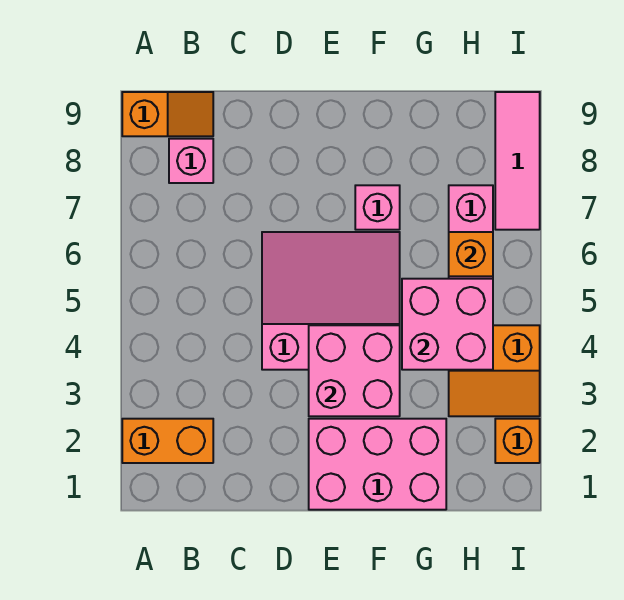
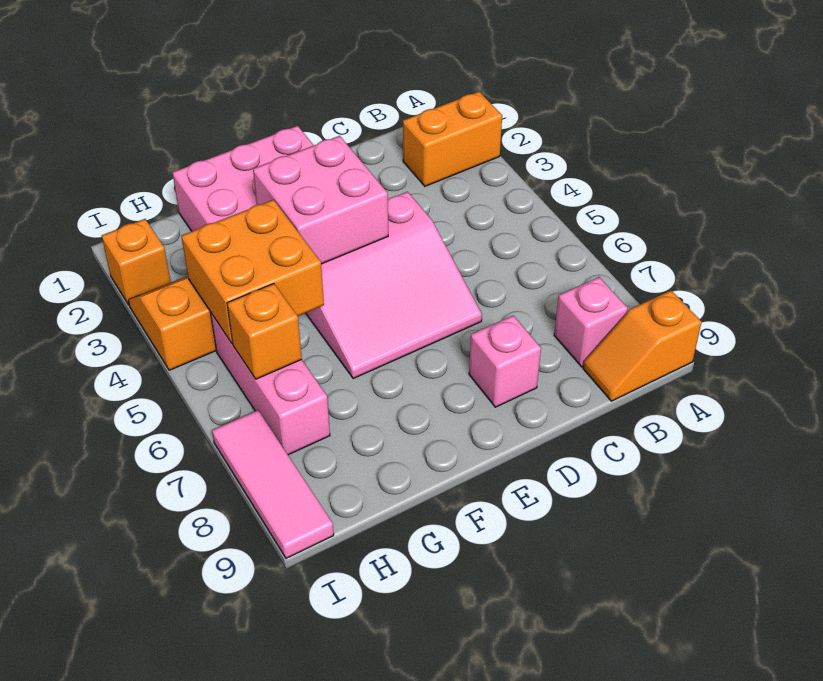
pink 1x1 brick [355,185,400,230] -> pink 1x1 brick moved to [469,316,541,407]
pink 2x2 brick [402,279,493,370] -> orange 2x2 brick [181,200,324,344]

